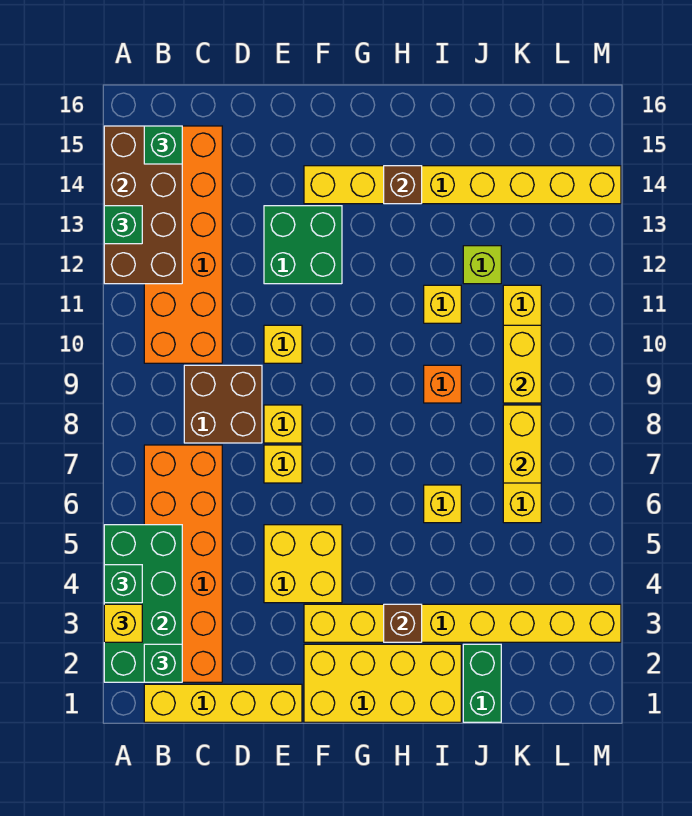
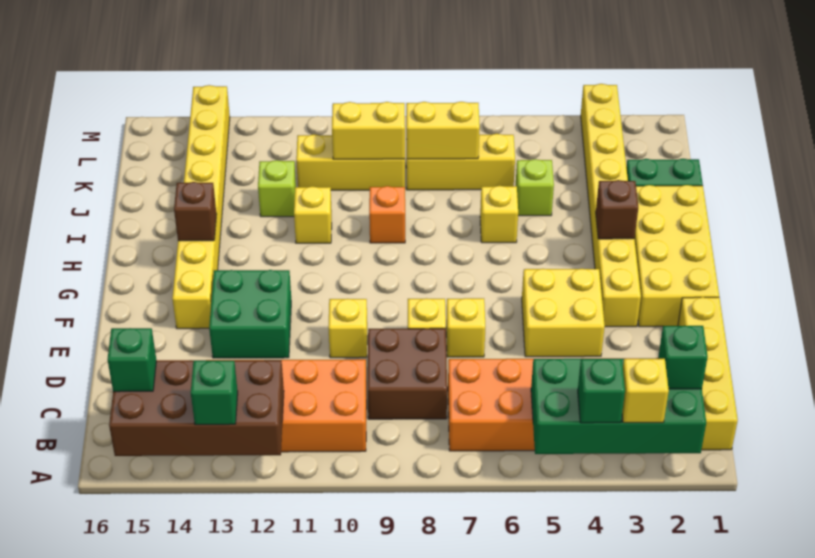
none -> lime 1x1 brick [516,159,554,216]

